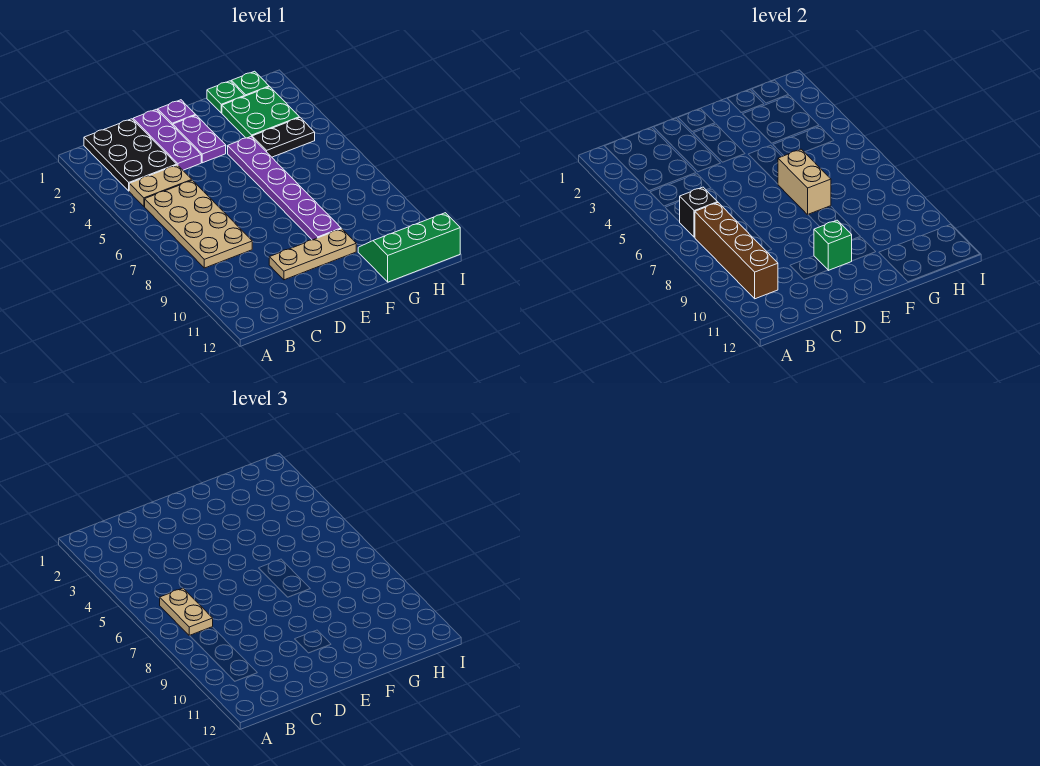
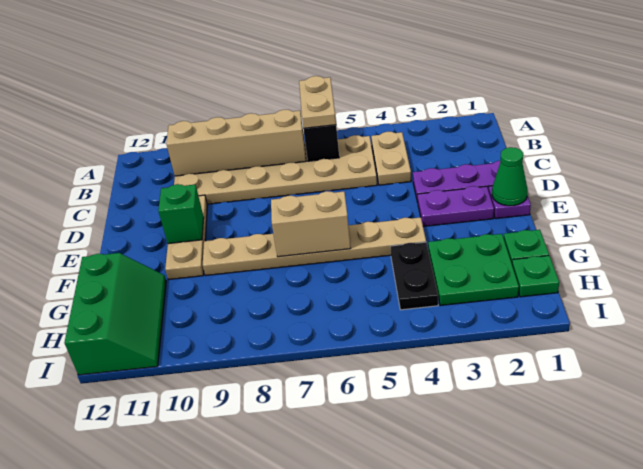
black 2x3 plate [84,119,177,191] -> none
tan 2x4 plate [145,180,252,268] -> tan 2x6 plate [174,135,377,204]
tan 1x2 plate [160,588,213,636] -> tan 1x2 plate turned to [299,76,336,128]
brown 1x4 brick [695,203,778,299] -> tan 1x4 brick [166,110,306,176]
none -> green 1x1 cone [492,147,528,206]
purple 1x6 plate [228,137,341,240] -> tan 1x6 plate [203,217,426,276]

